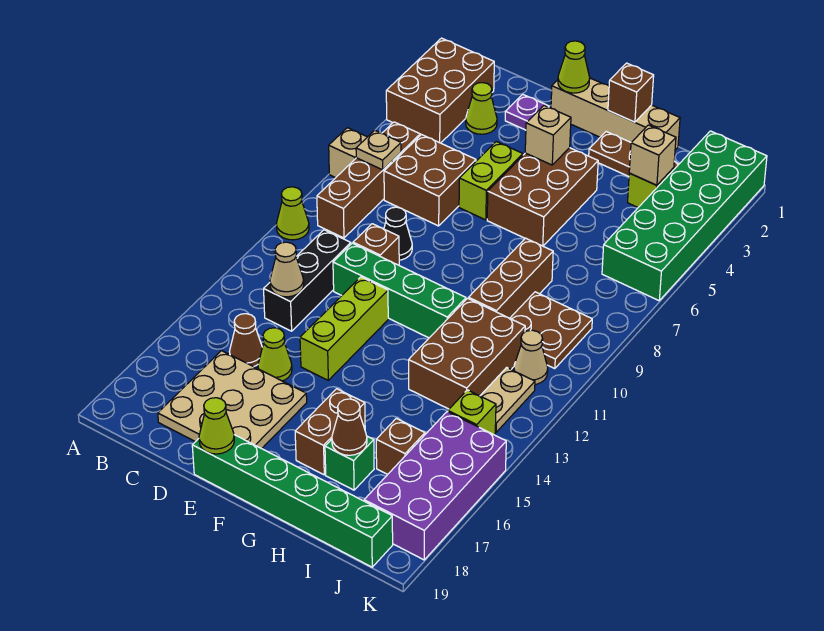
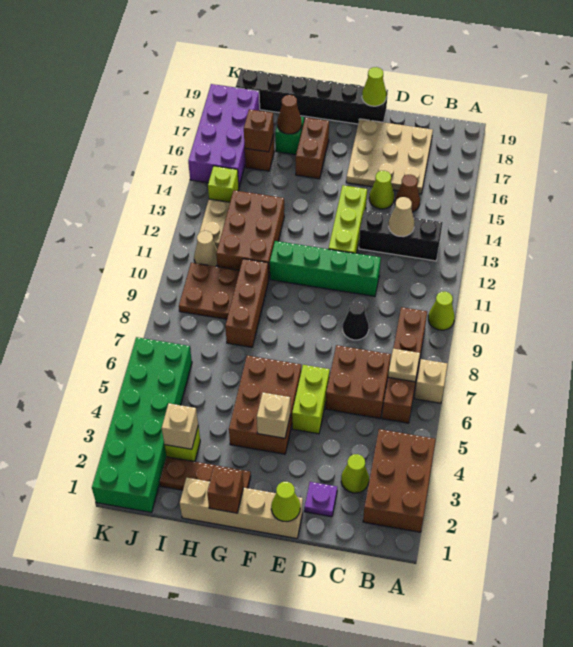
black 1x3 brick [264,230,351,331] -> black 1x3 brick turned to [359,210,443,261]
brown 1x1 brick [353,224,399,265] -> brown 1x1 brick moved to [244,109,274,152]
green 1x6 brick [192,435,393,567] -> black 1x6 brick [236,69,388,124]

